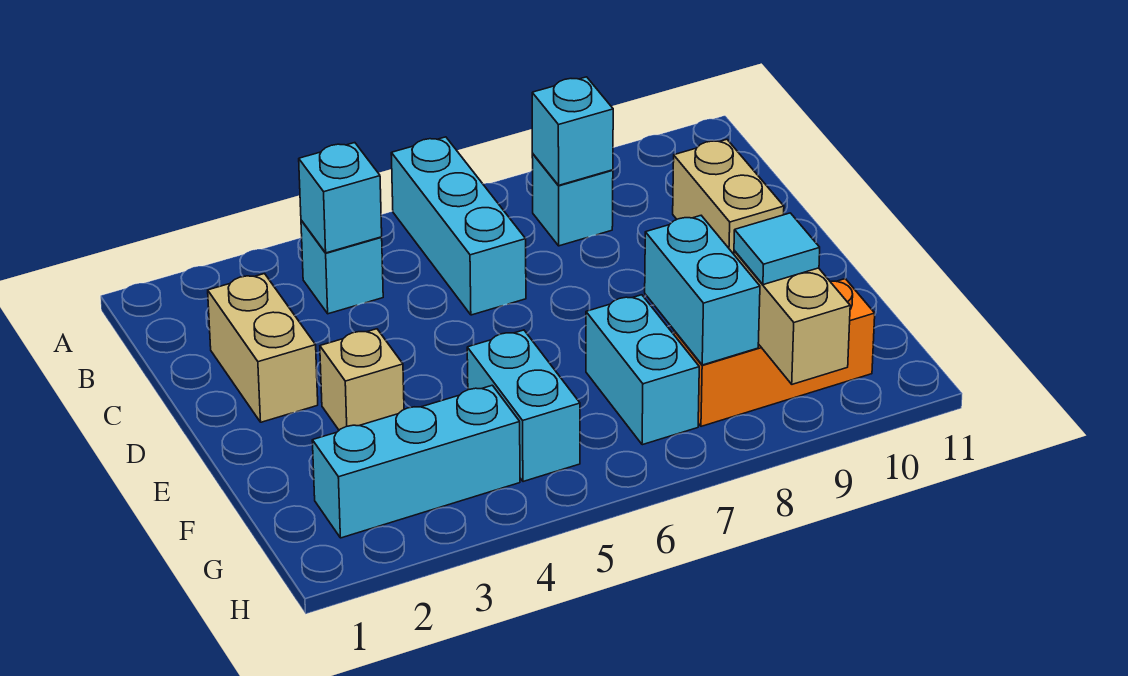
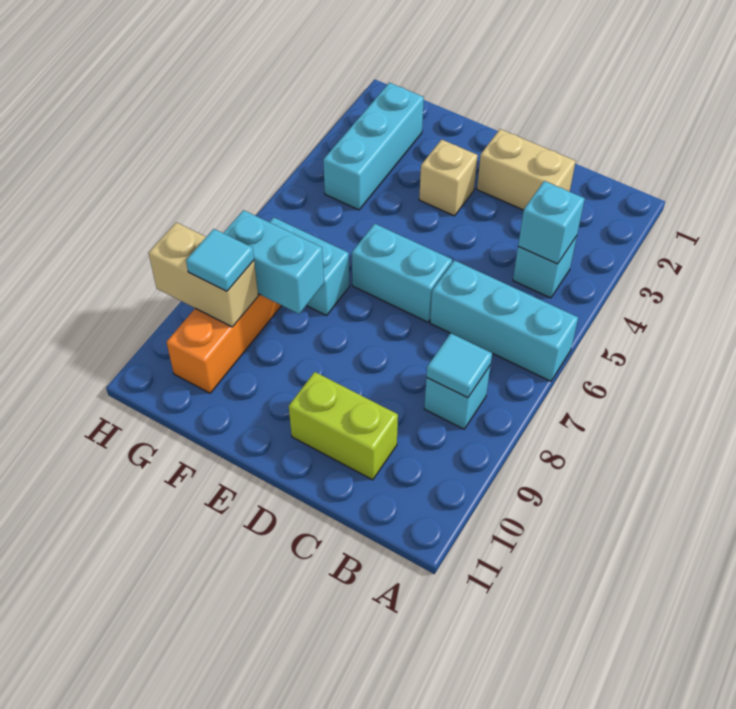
cyan 1x1 brick [532,77,613,185] -> cyan 1x1 tile [427,333,492,398]
tan 1x2 brick [673,139,784,254] -> lime 1x2 brick [289,372,398,480]
cyan 1x2 brick [467,330,580,482] -> cyan 1x2 brick moved to [352,224,452,322]

